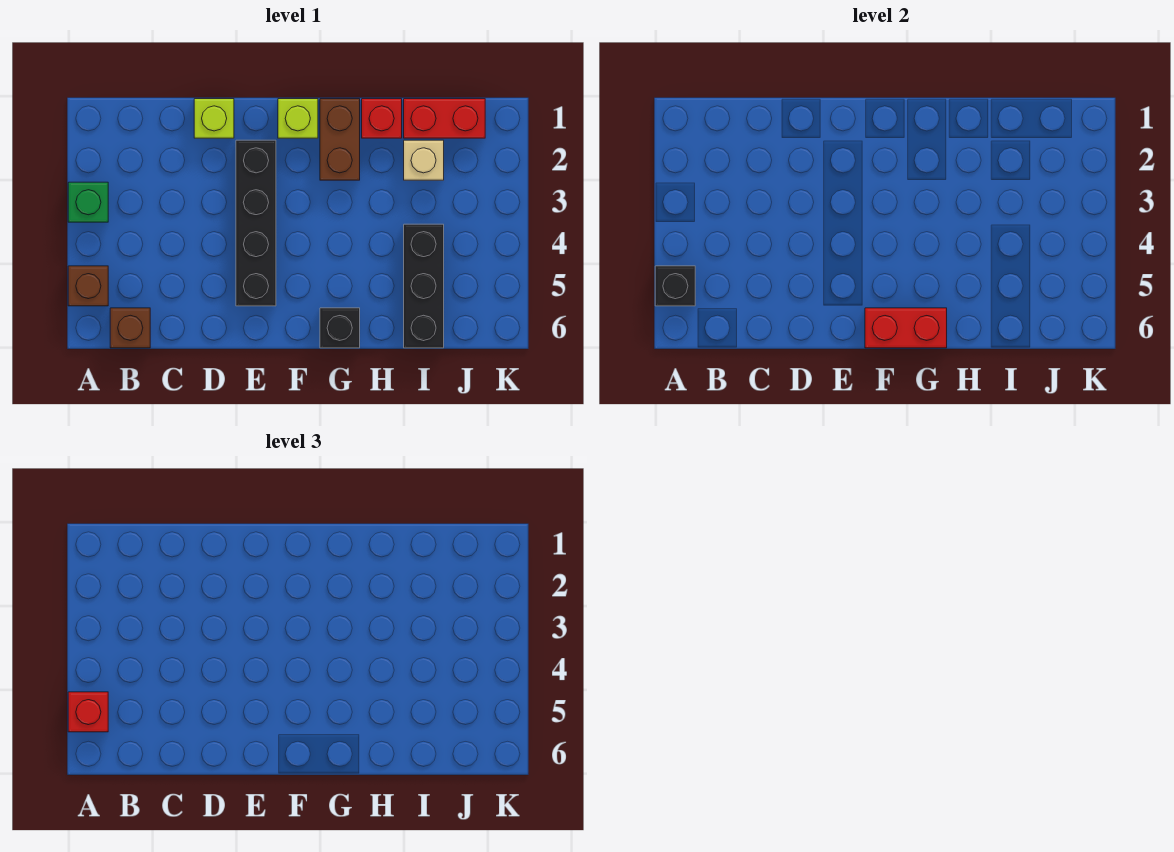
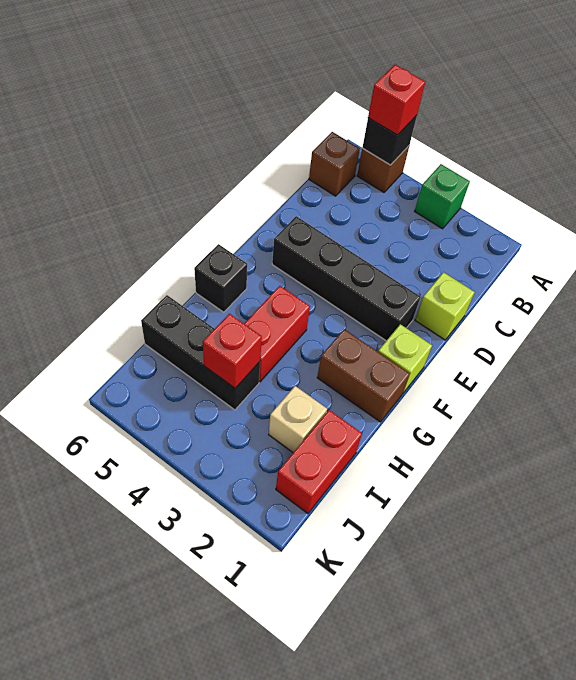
red 1x2 brick [865,308,947,348] -> red 1x2 brick moved to [244,286,310,382]
red 1x1 brick [362,99,402,138] -> red 1x1 brick moved to [203,314,262,388]

